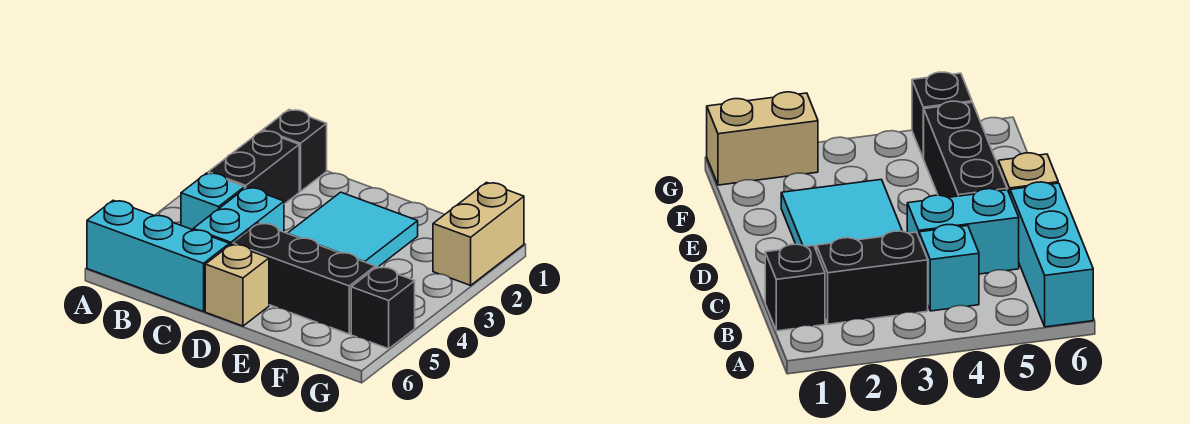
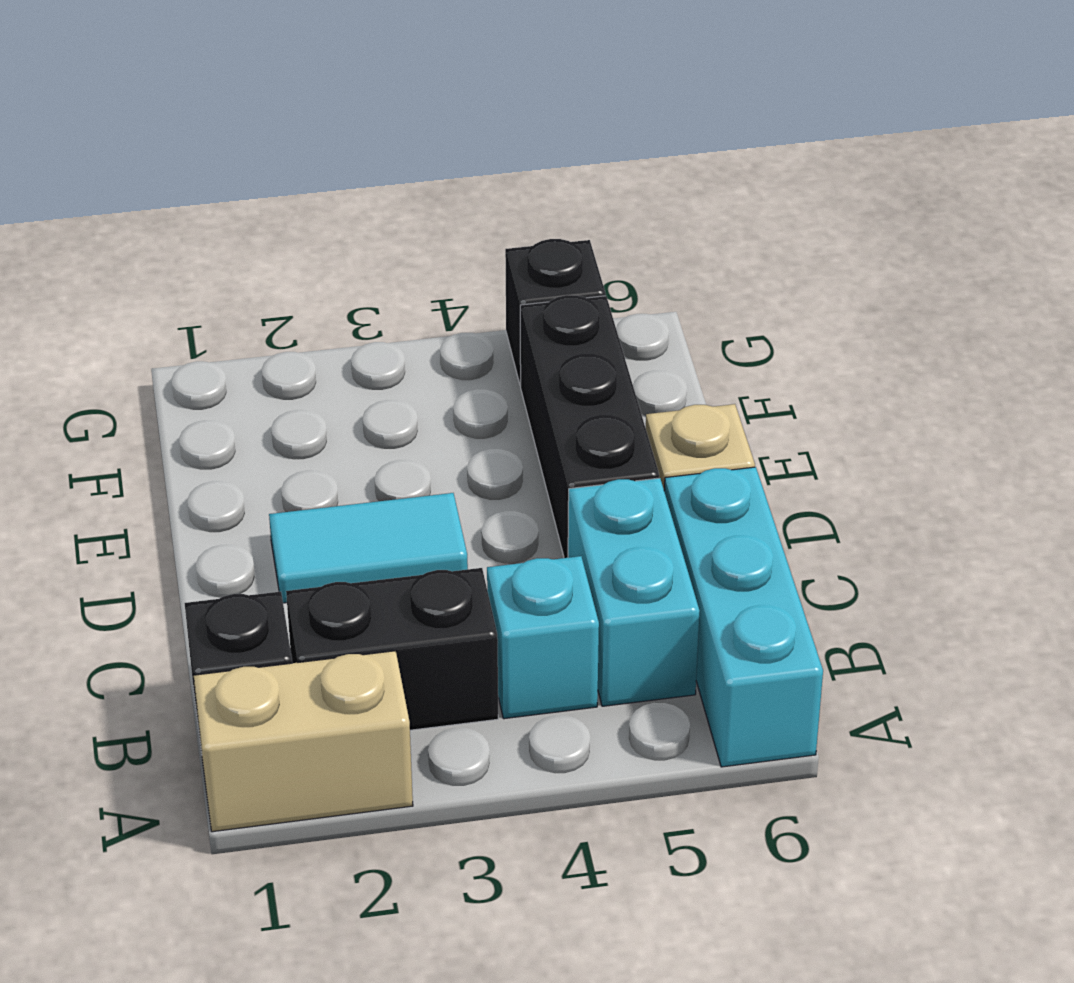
cyan 1x2 brick [193,187,284,245] -> cyan 1x2 brick turned to [568,478,700,706]
cyan 2x2 tile [288,192,418,268] -> cyan 1x2 tile [269,493,468,603]
tan 1x2 brick [433,182,524,285] -> tan 1x2 brick moved to [194,651,413,832]

